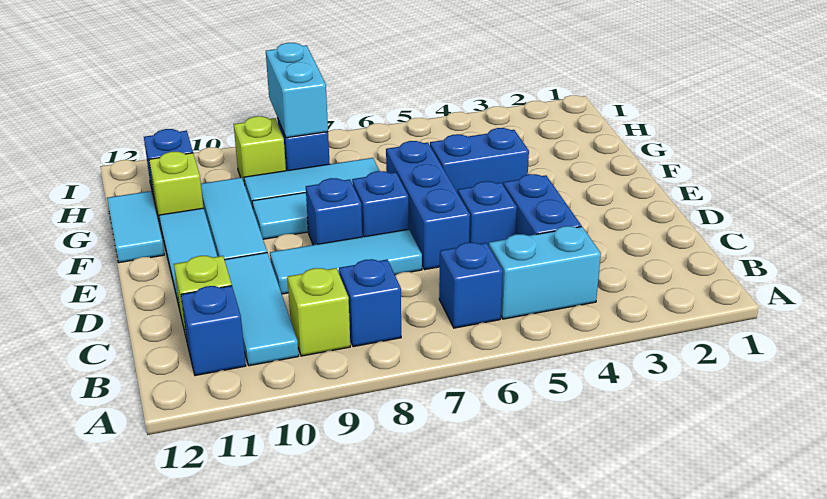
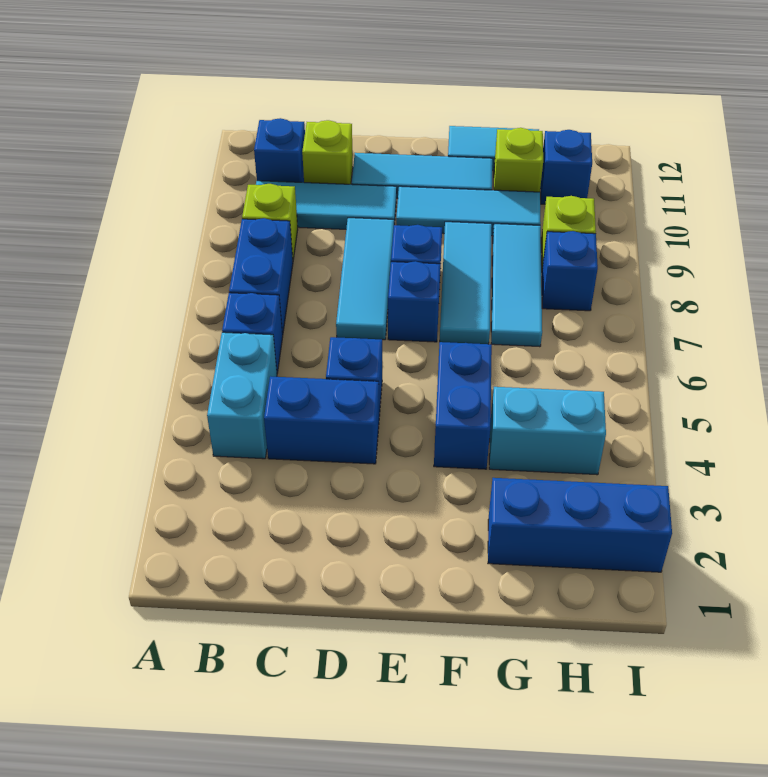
blue 1x1 brick [339,259,401,347] -> blue 1x2 brick [229,218,293,335]
blue 1x3 brick [386,141,470,270] -> blue 1x3 brick moved to [488,478,672,572]
cyan 1x2 brick [266,43,328,138] -> cyan 1x2 brick moved to [489,387,606,475]

